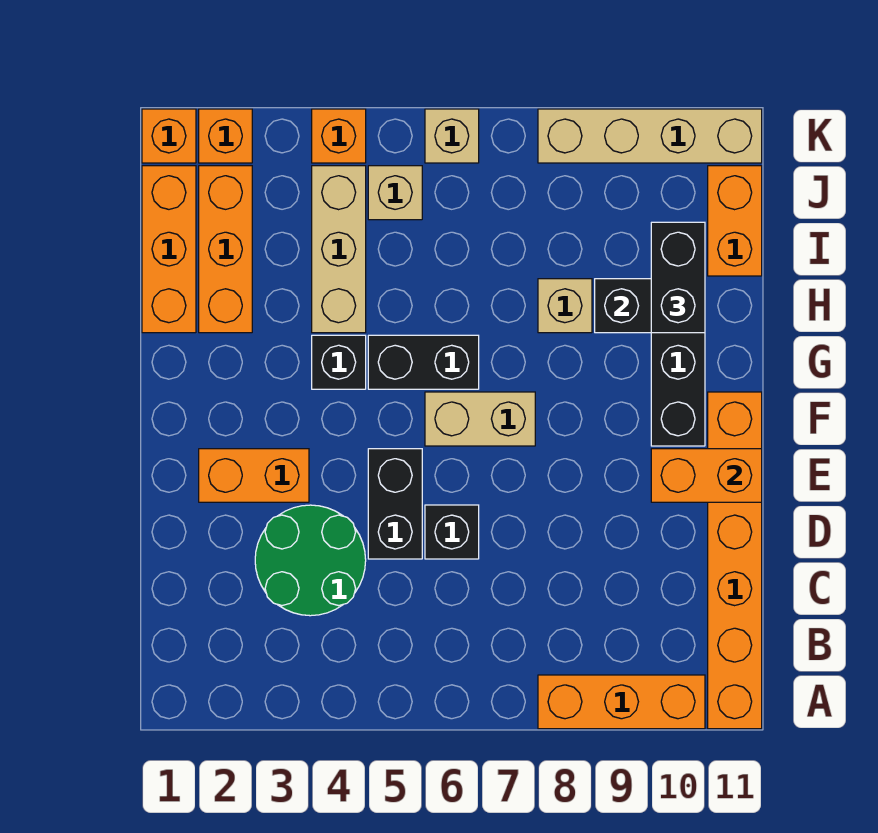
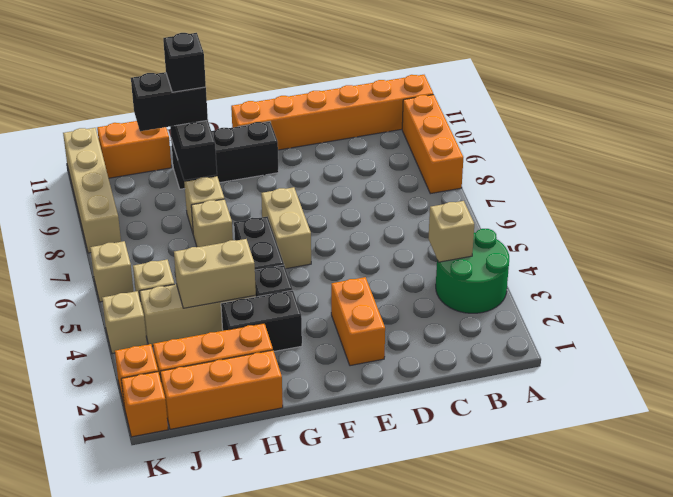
none -> tan 1x1 brick [428,201,474,262]
green 2x2 round brick [255,505,366,616] -> green 2x2 round brick moved to [436,229,509,313]
black 1x2 brick [368,449,422,559] -> black 1x2 brick moved to [221,290,302,351]
black 1x1 brick [425,505,479,559] -> black 1x1 brick moved to [163,33,206,92]
orange 1x2 brick [651,449,762,502] -> none
none -> tan 1x2 brick [174,239,256,308]
none -> tan 1x1 brick [191,199,233,247]
orange 1x1 brick [312,109,366,163] -> tan 1x1 brick [102,291,147,354]

